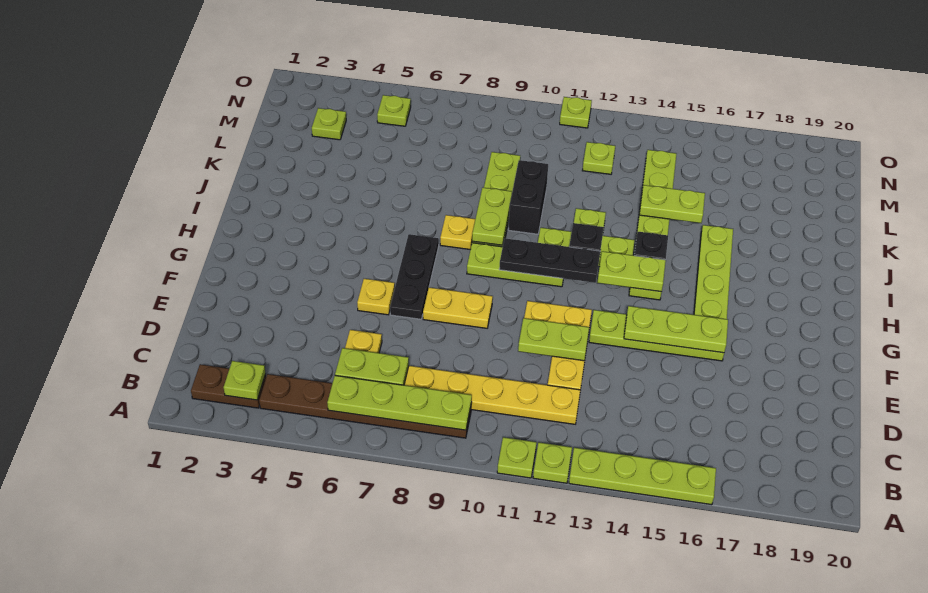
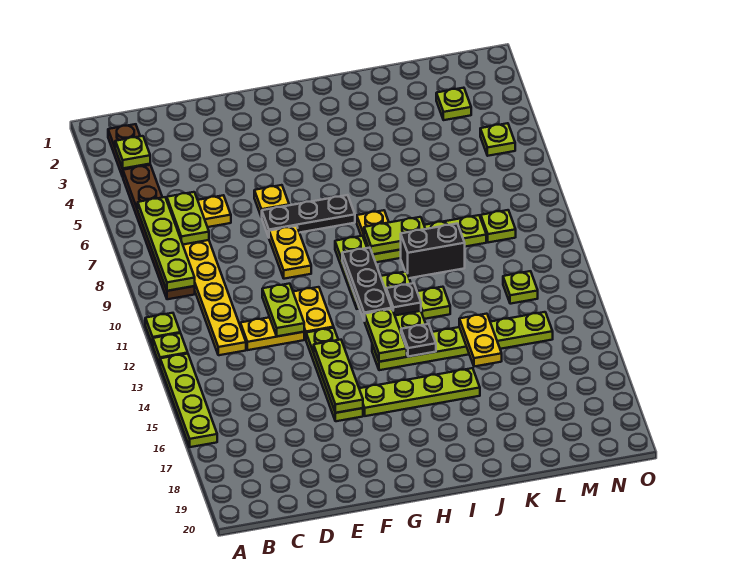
lime 1x2 plate [639,185,705,223] -> yellow 1x2 plate [459,314,502,367]
lime 1x1 plate [560,97,592,128] -> lime 1x1 plate moved to [481,210,516,243]

